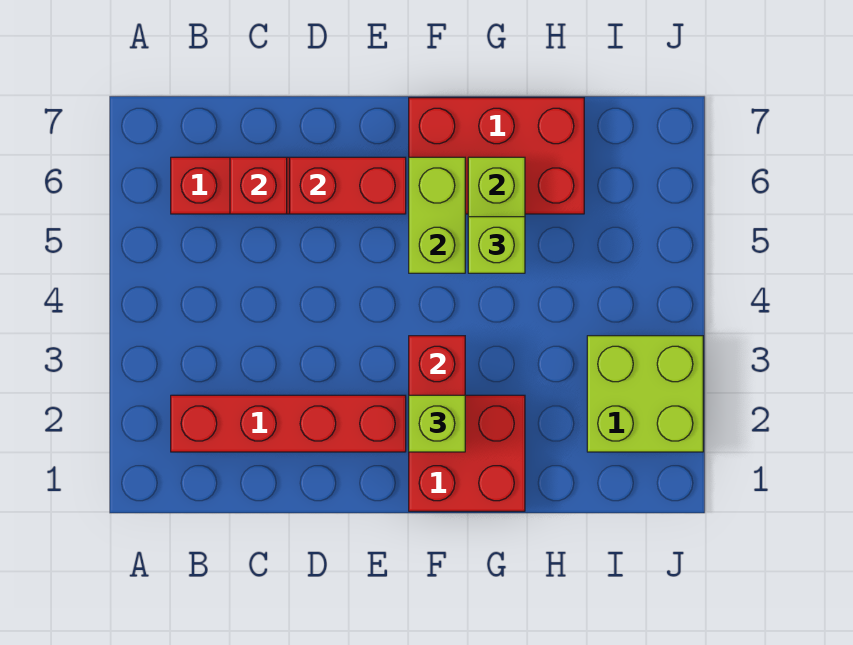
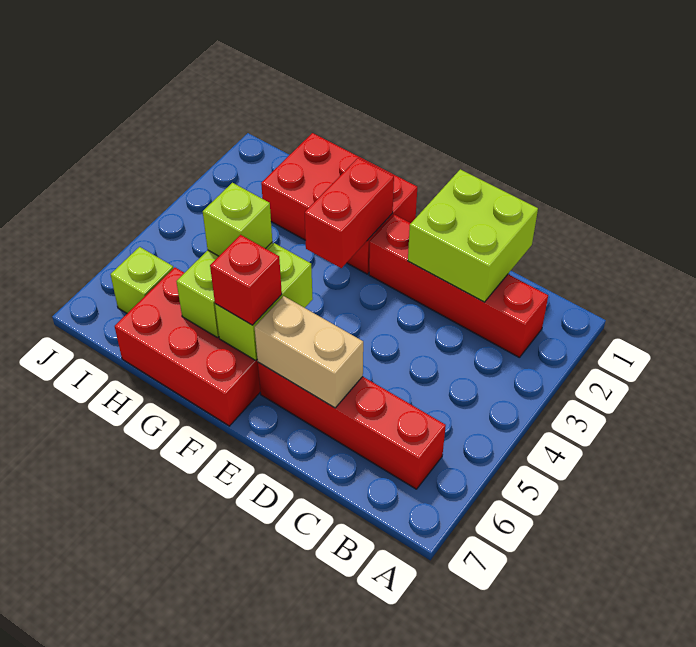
red 1x1 brick [230,157,287,214] -> red 1x1 brick moved to [210,235,282,325]
red 1x2 brick [290,157,406,214] -> tan 1x2 brick [255,296,363,408]
red 2x2 brick [409,395,525,511] -> red 2x3 brick [261,133,417,274]
lime 1x1 brick [409,395,465,452] -> lime 1x1 brick moved to [111,247,173,313]
lime 2x2 brick [587,336,703,452] -> lime 2x2 brick moved to [408,169,538,302]

